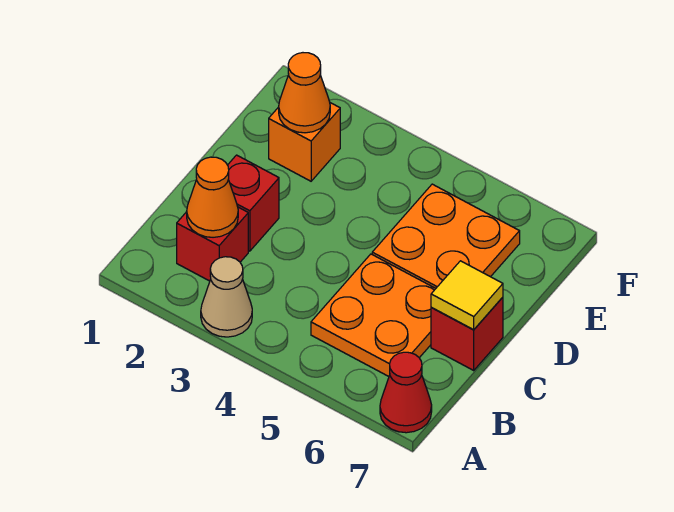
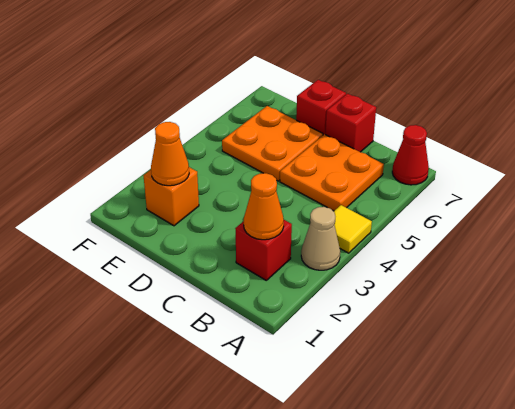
red 1x1 brick [228,155,279,251] -> red 1x1 brick moved to [296,80,346,135]
yellow 1x1 tile [431,261,503,330] -> yellow 1x1 tile moved to [334,205,372,253]

